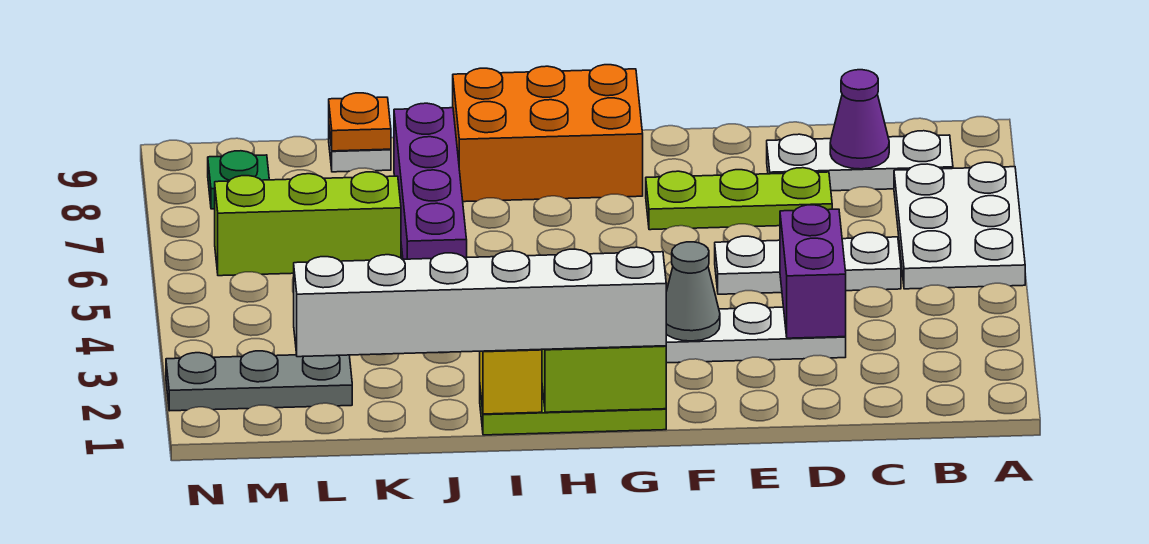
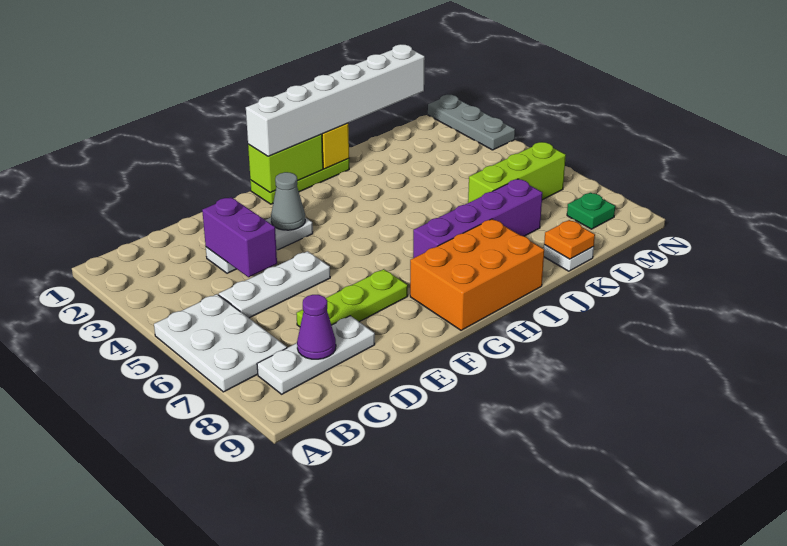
purple 1x4 brick [394,103,467,259] -> purple 1x4 brick turned to [413,179,542,258]
grey 1x3 plate [166,351,352,411] -> grey 1x3 plate turned to [428,95,515,150]

